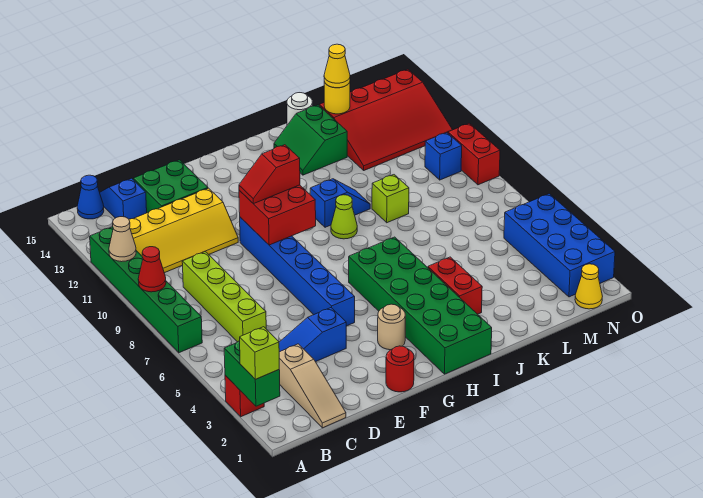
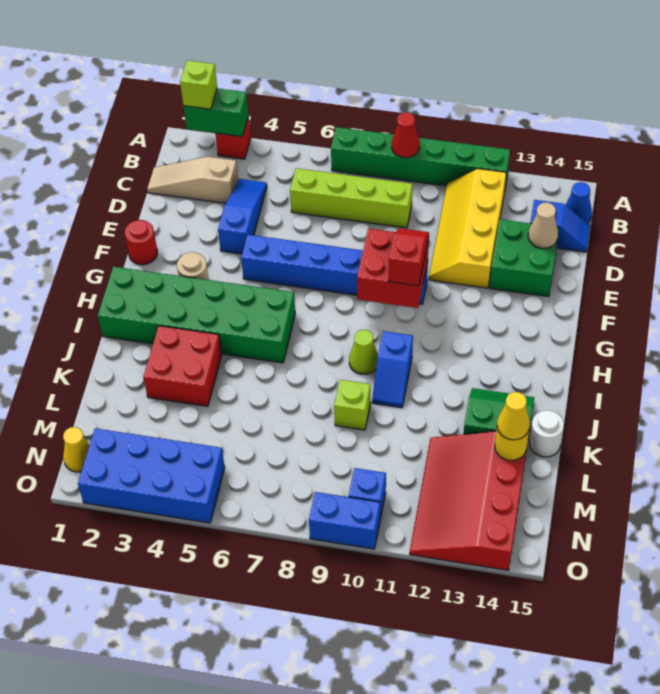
tan 1x1 cone [109,217,136,262] -> tan 1x1 cone moved to [528,202,558,248]
red 1x2 brick [428,257,482,314] -> red 2x2 brick [143,326,222,406]
red 1x2 brick [448,123,500,185] -> blue 1x2 brick [309,492,380,549]

